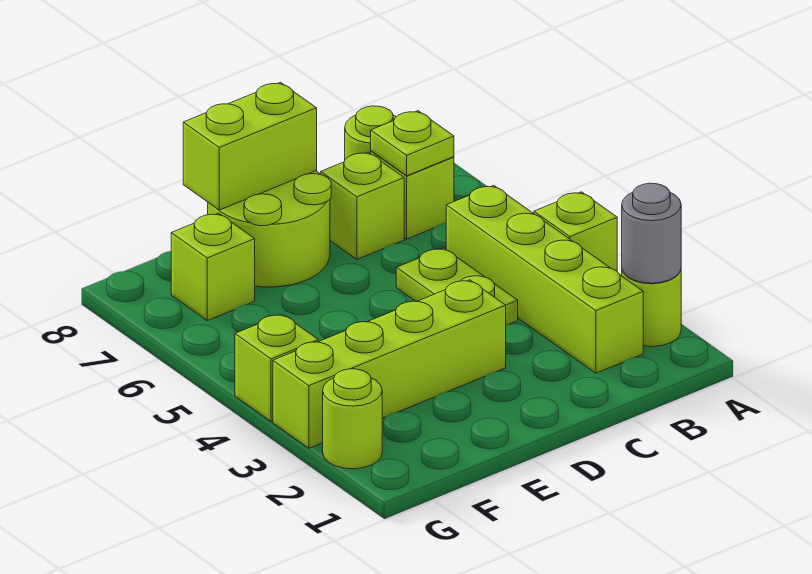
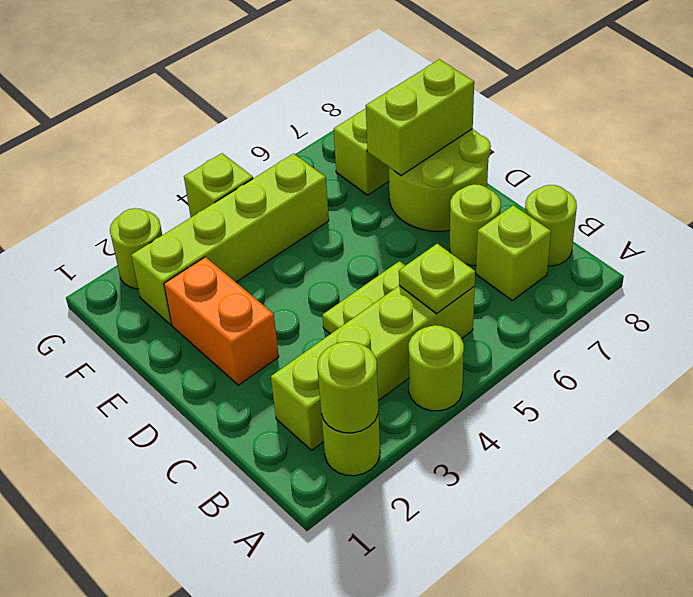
grey 1x1 round brick [622,183,681,283] -> lime 1x1 round brick [317,341,378,433]
lime 1x1 brick [534,192,617,271] -> lime 1x1 round brick [409,325,464,411]
lime 1x1 plate [371,111,454,176] -> lime 1x1 plate moved to [399,244,475,314]
lime 1x1 brick [321,152,404,259] -> lime 1x1 round brick [450,184,501,265]
none -> orange 1x2 brick [164,257,279,385]
lime 1x4 brick [273,280,506,448] -> lime 1x4 brick turned to [131,154,329,325]
lime 1x2 brick [183,82,317,210] -> lime 1x2 brick turned to [366,59,474,176]

